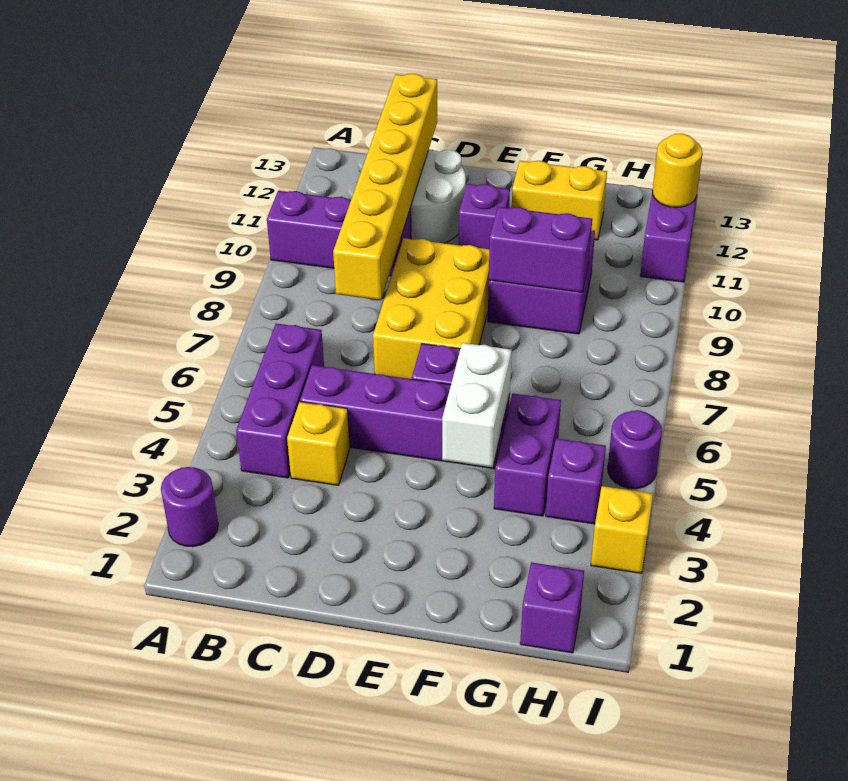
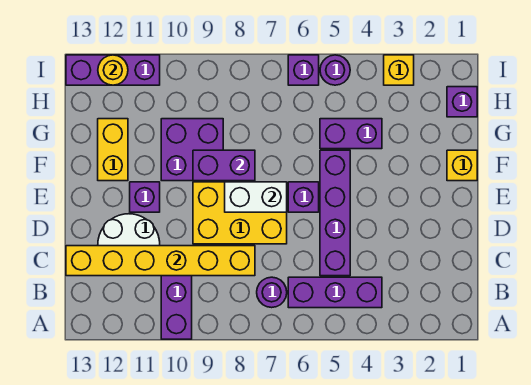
purple 1x1 round brick [161,467,218,547] -> purple 1x1 round brick moved to [257,277,287,308]
yellow 1x1 brick [287,402,350,486] -> yellow 1x1 brick moved to [447,150,477,181]
white 1x2 brick [442,343,512,467] -> white 1x2 brick moved to [225,182,287,212]
purple 1x2 brick [489,207,592,293] -> purple 1x2 brick turned to [193,150,255,181]
purple 1x1 brick [546,439,606,524] -> purple 1x1 brick moved to [288,55,319,85]

